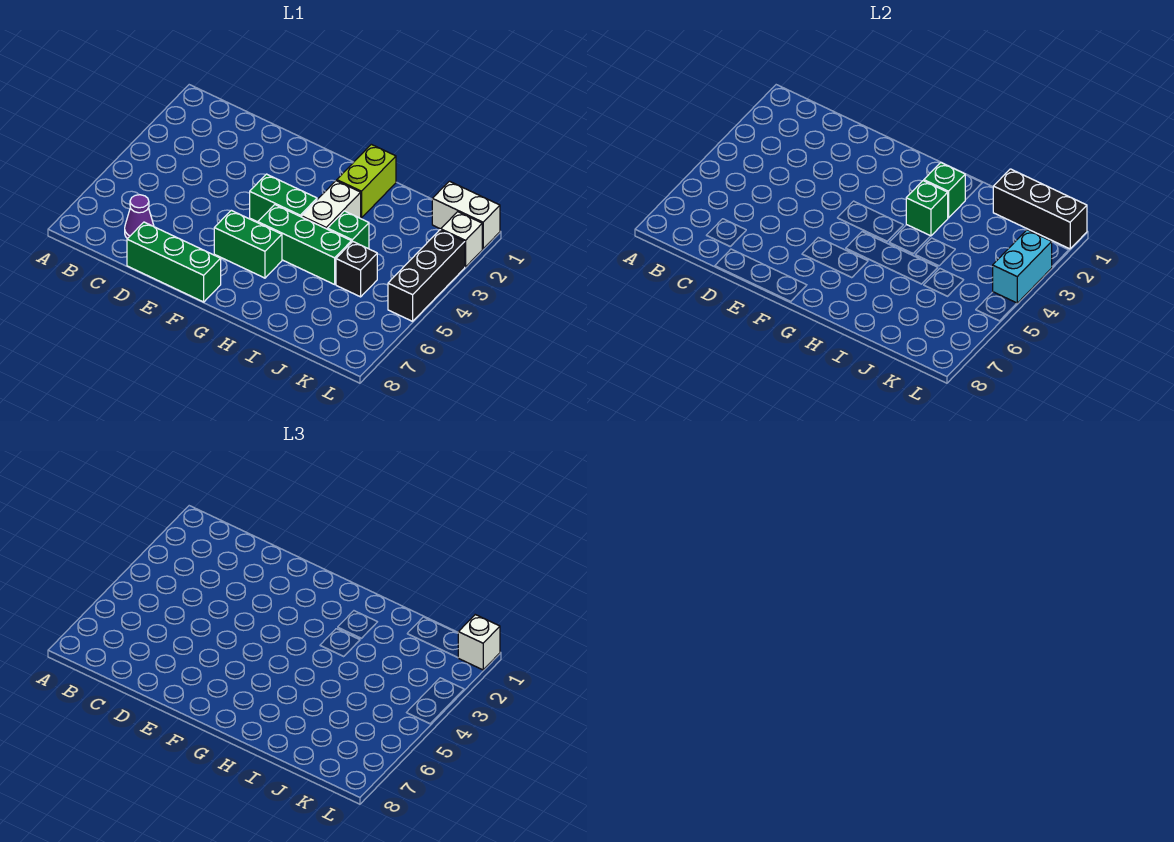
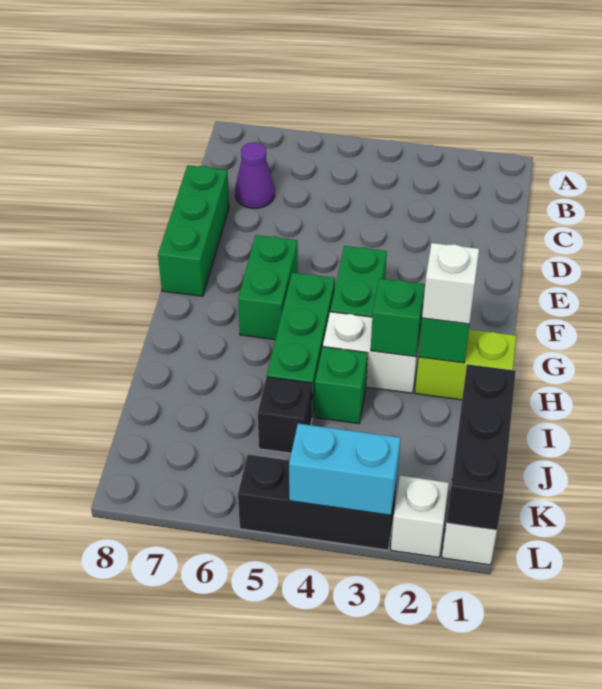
white 1x1 brick [458,615,500,670] -> white 1x1 brick moved to [422,243,479,324]

